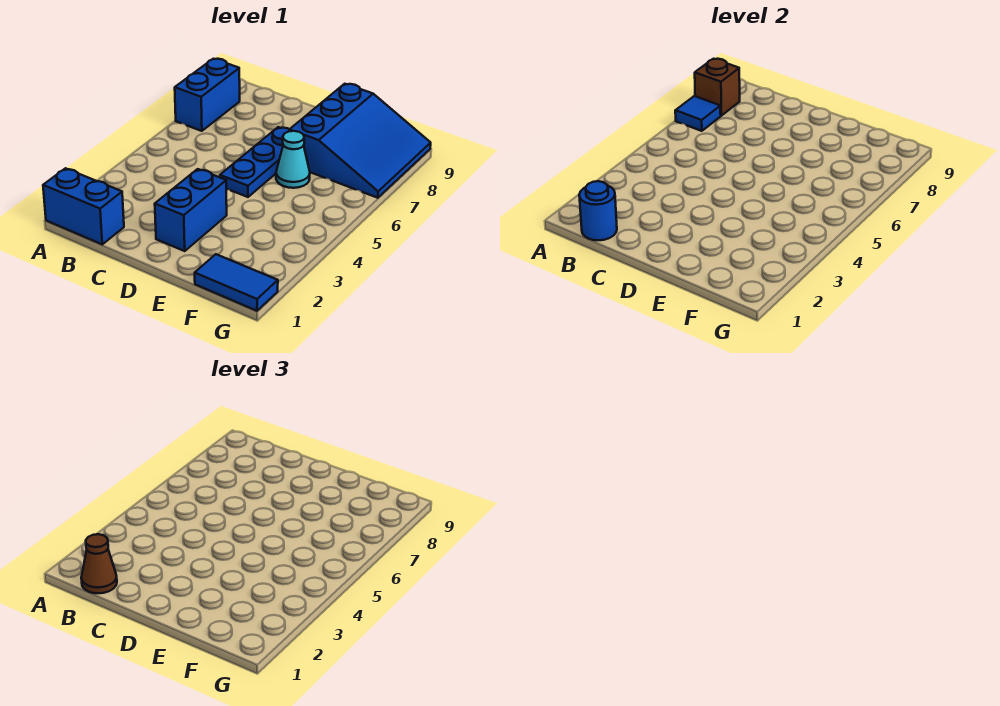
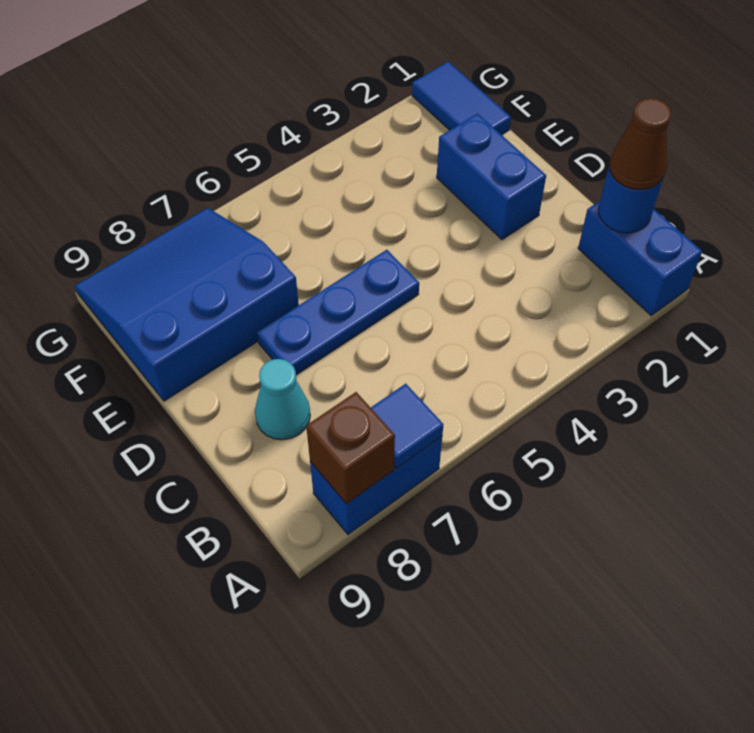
blue 1x2 brick [155,169,227,251] -> blue 1x2 brick turned to [437,114,546,240]
cyan 1x1 cone [276,131,310,188] -> cyan 1x1 cone moved to [255,359,310,440]

